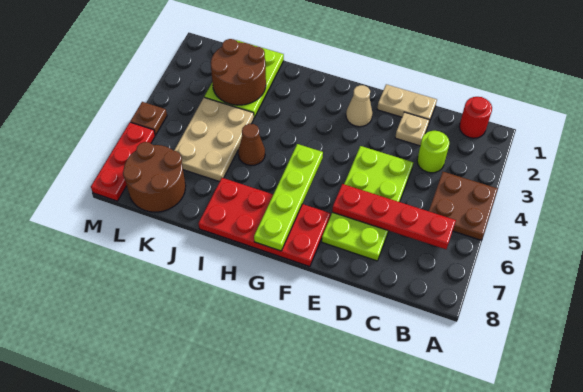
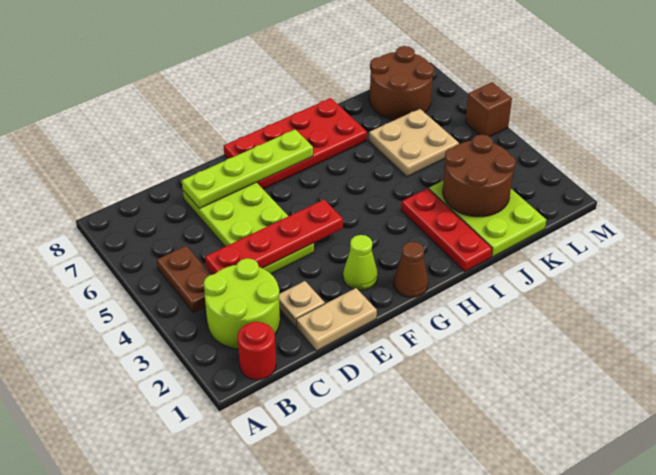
brown 2x2 plate [429,172,498,240] -> brown 1x2 plate [157,246,211,313]
red 1x4 plate [332,184,456,249] -> red 1x4 plate moved to [205,200,343,274]
lime 1x1 round brick [417,131,449,173] -> lime 2x2 round brick [204,258,280,349]
tan 1x1 cone [346,85,373,127] -> lime 1x1 cone [343,235,378,290]
lime 1x4 plate [254,144,323,251] -> lime 1x4 plate turned to [182,130,313,208]
brown 1x1 cone [238,124,265,165] -> brown 1x1 cone moved to [394,242,428,297]
tan 2x3 plate [174,97,254,182] -> tan 2x2 plate [369,109,459,177]
brown 1x1 plate [130,102,167,135] -> brown 1x1 brick [465,82,512,137]
red 1x3 plate [91,122,155,201] -> red 1x3 plate moved to [401,188,492,271]

